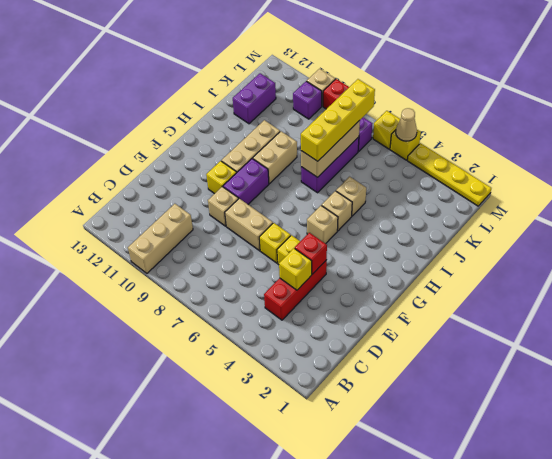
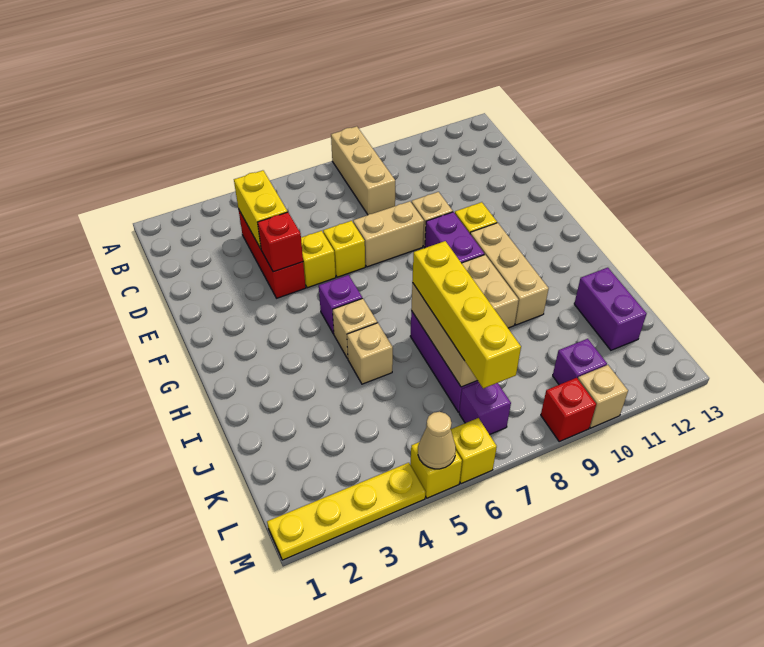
tan 1x3 brick [128,204,193,273] -> tan 1x3 brick moved to [331,126,395,215]
yellow 1x1 brick [279,248,312,290] -> yellow 1x2 brick [234,170,288,249]
tan 1x1 brick [307,206,338,244] -> purple 1x1 brick [319,275,362,334]

